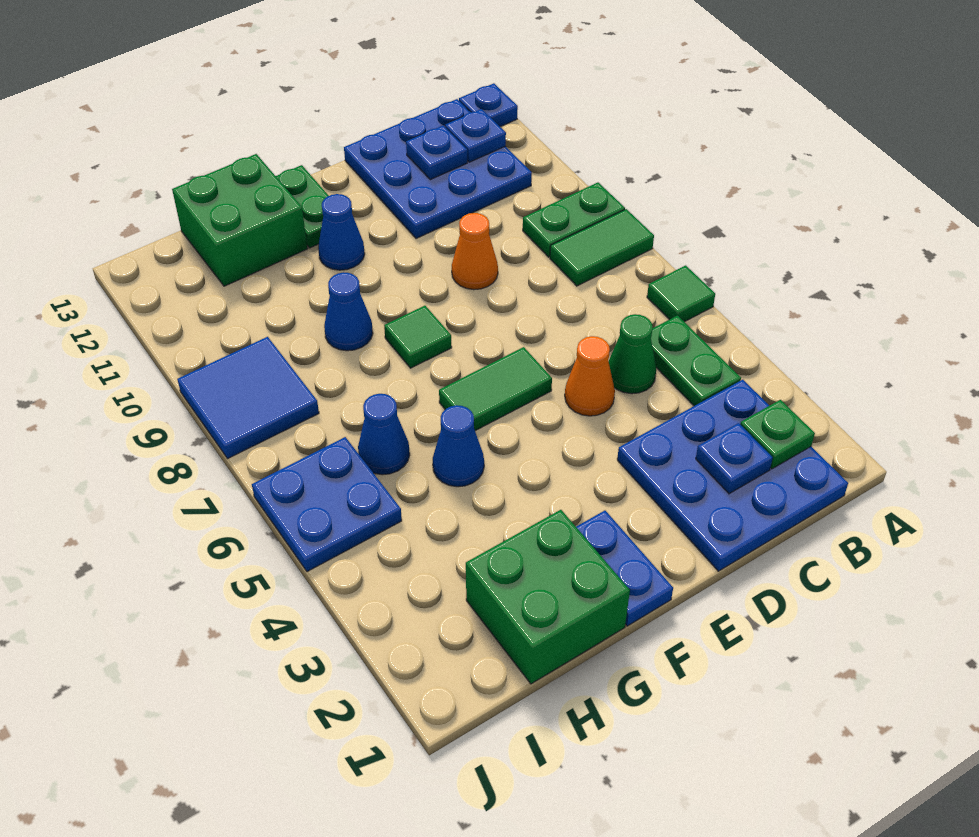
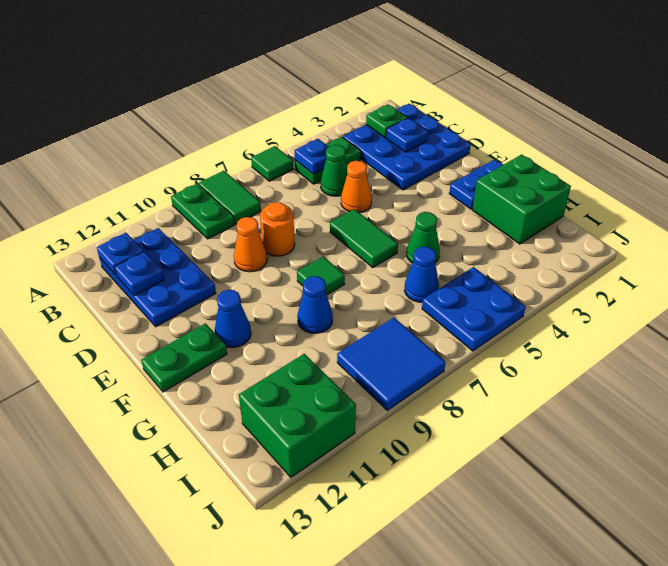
blue 1x1 plate [459,83,518,127] -> blue 1x1 plate moved to [295,139,329,174]
blue 3x3 plate [344,99,532,239] -> blue 2x3 plate [100,228,216,327]
none -> orange 1x1 round brick [260,202,295,256]
blue 1x1 cone [433,405,484,487] -> green 1x1 cone [407,212,440,263]
green 2x2 brick [172,154,307,286] -> green 2x2 brick moved to [239,354,356,477]

